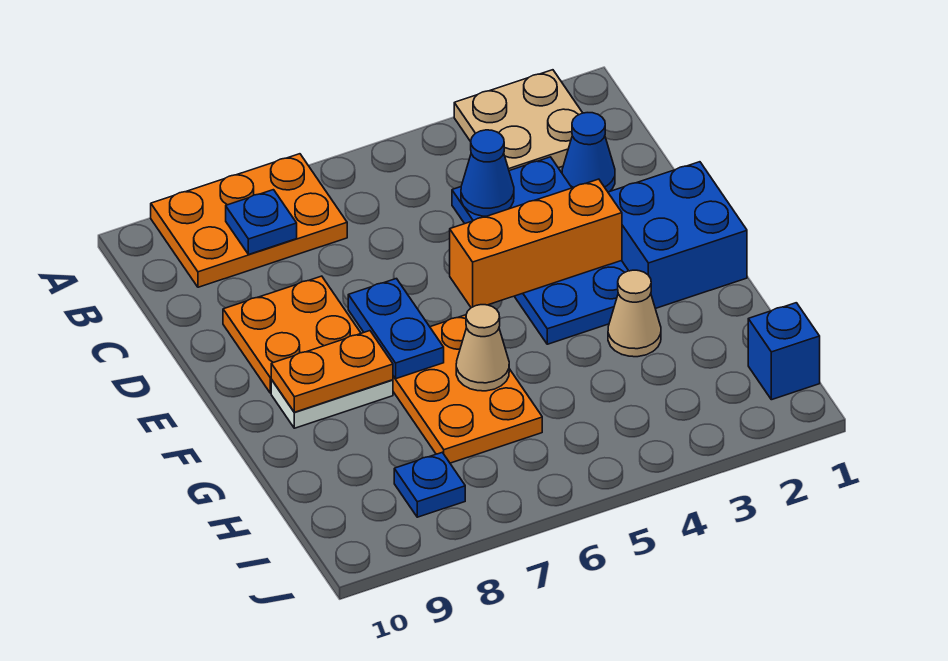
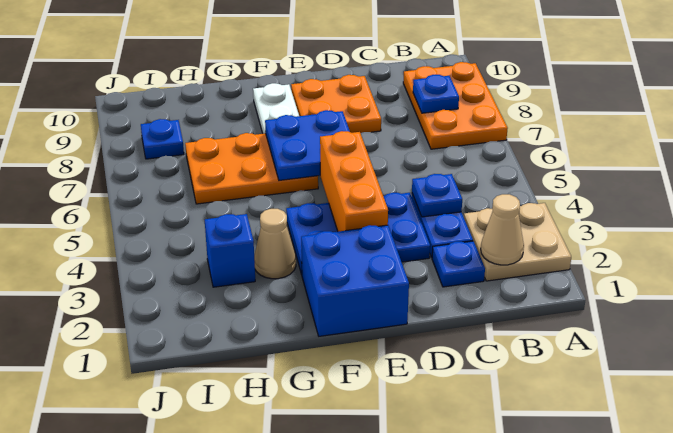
blue 1x1 cone [562,113,615,192] -> blue 1x1 plate [432,241,485,287]
blue 1x1 cone [461,130,514,216] -> blue 1x1 plate [412,174,462,217]
blue 1x2 plate [348,279,444,379] -> blue 2x2 plate [265,110,350,180]
orange 1x2 plate [271,331,393,412] -> none
tan 1x1 cone [456,305,509,391] -> tan 1x1 cone moved to [481,194,524,265]
blue 1x1 brick [748,303,820,400] -> blue 1x1 brick moved to [205,214,255,287]

